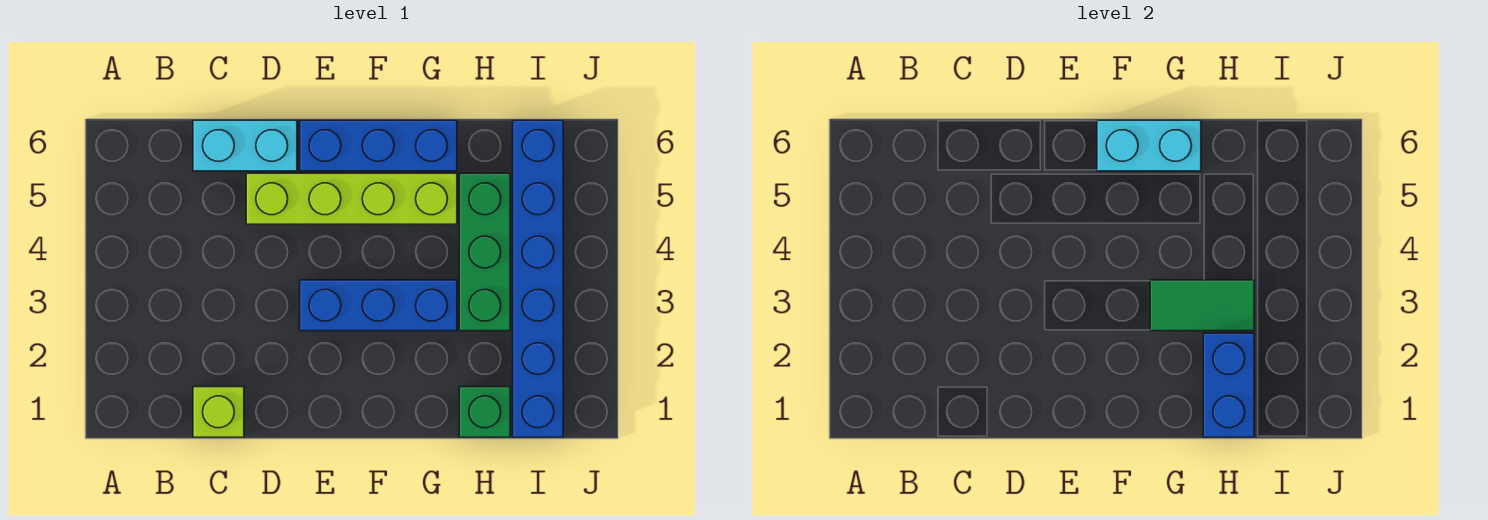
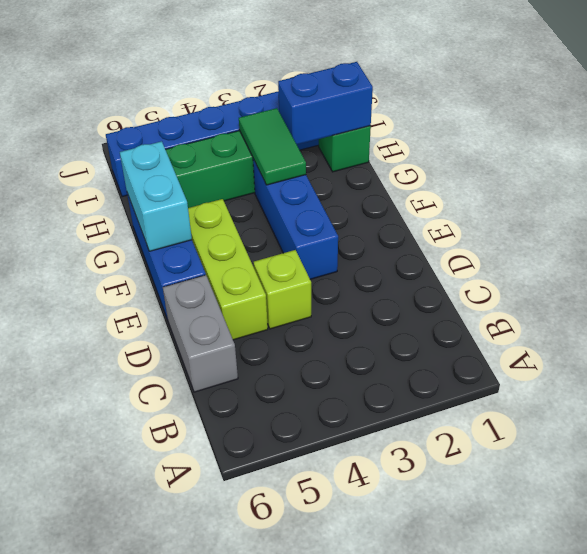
lime 1x1 brick [193,387,244,437] -> lime 1x1 brick moved to [254,250,311,329]
cyan 1x2 brick [193,120,297,171] -> grey 1x2 brick [163,275,238,392]
lime 1x4 brick [246,173,457,224] -> lime 1x3 brick [188,199,268,340]

